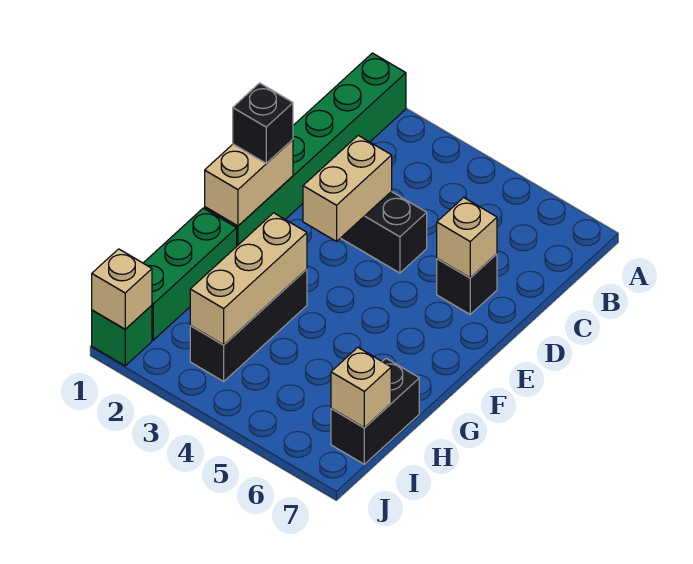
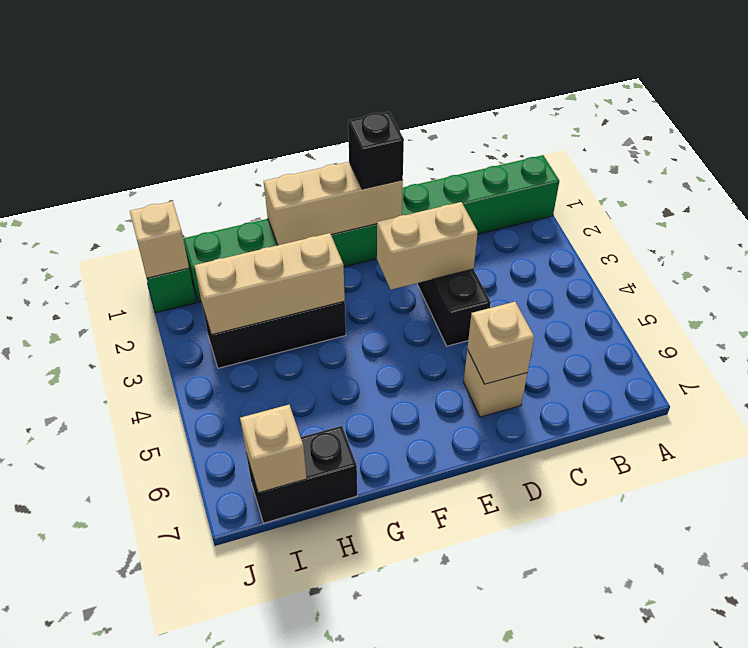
black 1x1 brick [437,254,497,314] -> tan 1x1 brick [464,350,527,417]
tan 1x2 brick [205,140,293,226] -> tan 1x3 brick [264,162,403,245]

